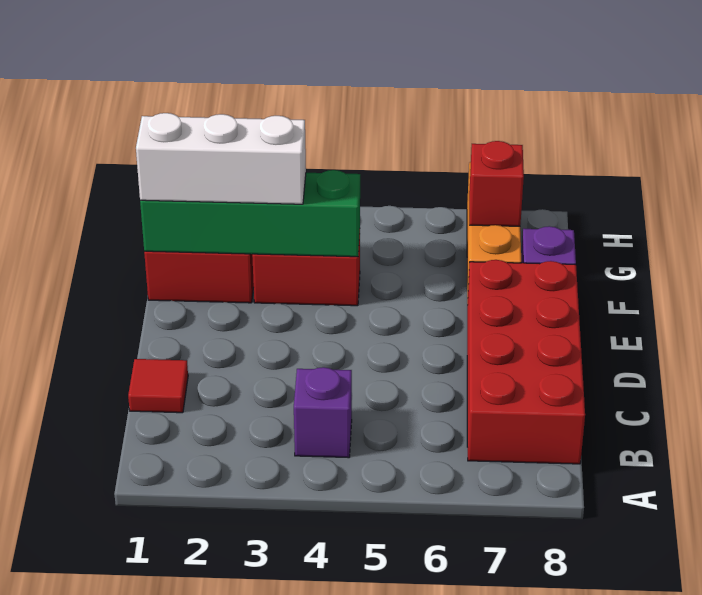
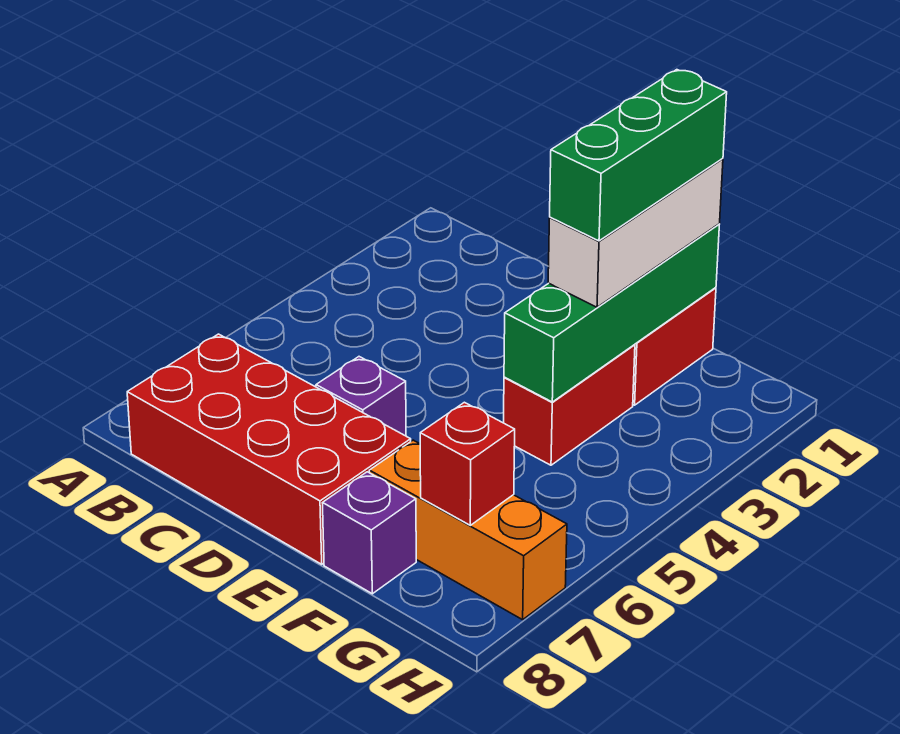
purple 1x1 brick [294,367,352,458] -> purple 1x1 brick moved to [316,357,406,436]
red 1x1 tile [128,359,188,413] -> none
none -> green 1x3 brick [550,70,727,241]

